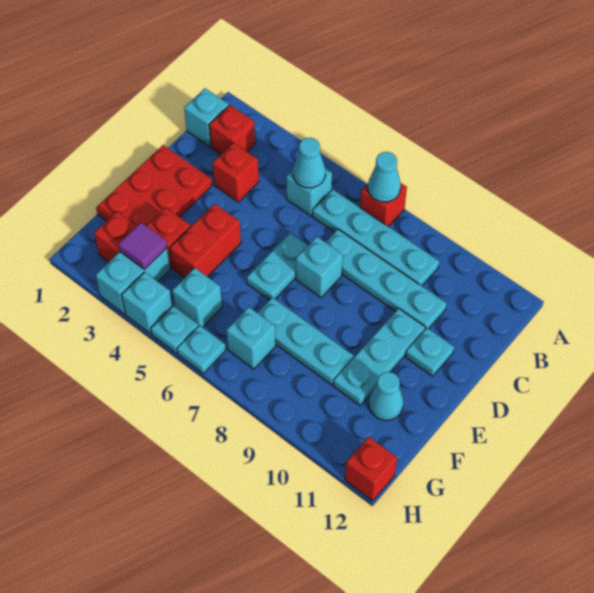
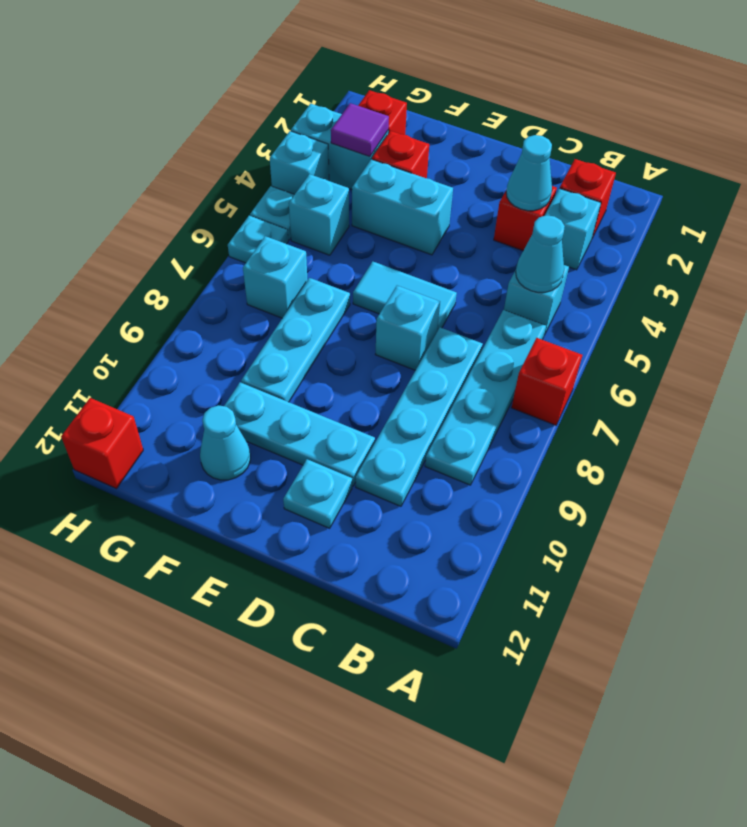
cyan 1x1 cone [368,152,401,202] -> cyan 1x1 cone moved to [506,135,552,211]
cyan 1x1 brick [184,88,229,147] -> cyan 1x1 brick moved to [545,188,601,270]
red 2x3 plate [96,145,212,226] -> none
cyan 1x2 plate [247,233,308,300] -> cyan 1x2 tile [353,262,457,331]
red 1x2 brick [170,204,241,278] -> cyan 1x2 brick [352,159,453,255]

